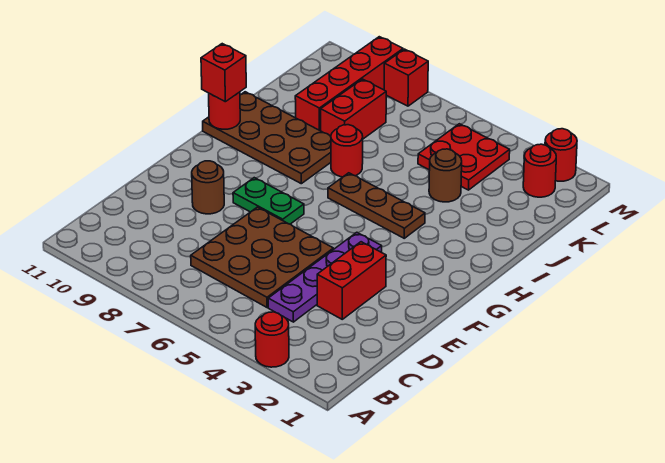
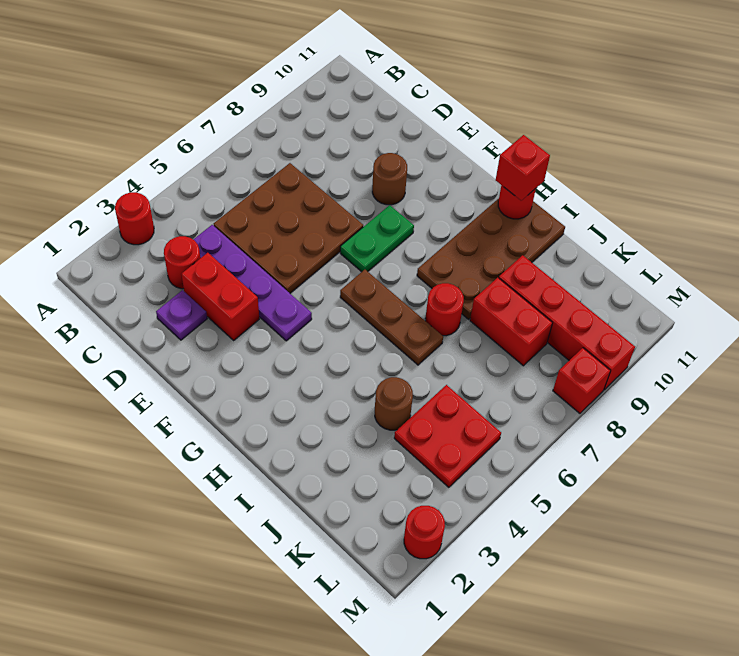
none -> purple 1x1 plate [156,290,207,340]
brown 1x3 plate [328,173,425,238] -> brown 1x3 plate turned to [340,270,443,365]
red 1x1 round brick [523,144,556,197] -> red 1x1 round brick moved to [164,236,200,289]

